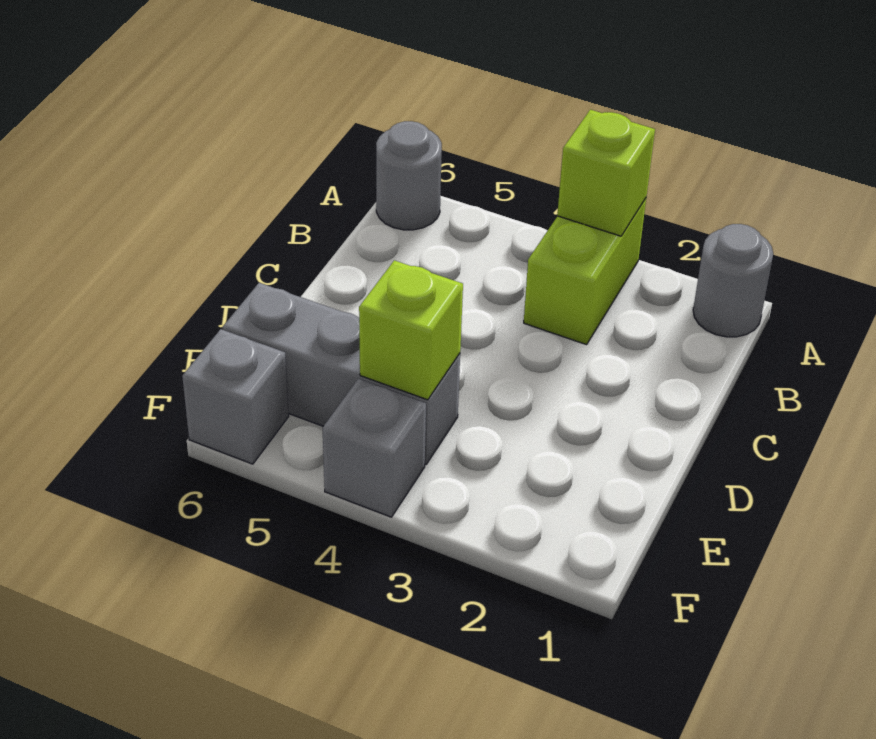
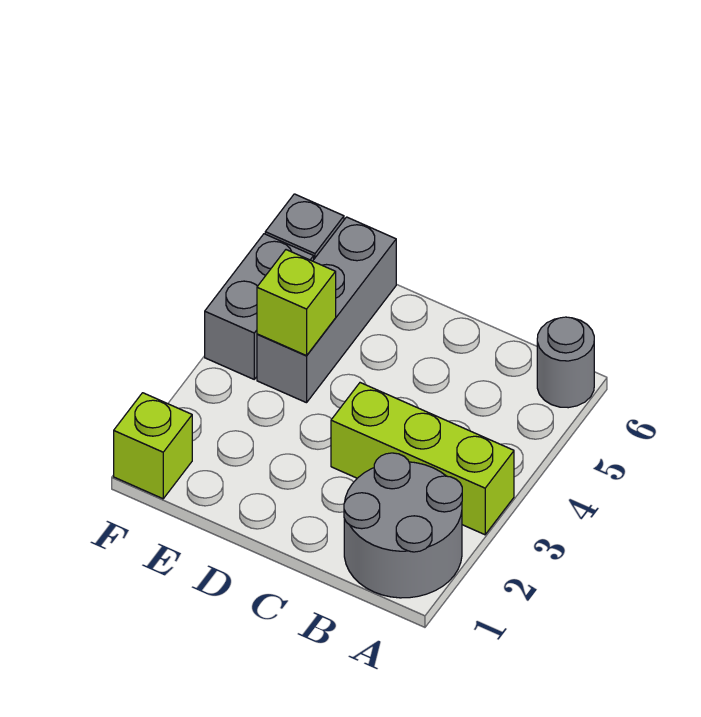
grey 1x1 round brick [693,224,773,337] -> grey 2x2 round brick [344,453,462,598]
lime 1x2 brick [524,198,646,345] -> lime 1x3 brick [331,383,514,535]
lime 1x1 brick [557,110,655,236] -> lime 1x1 brick moved to [114,393,192,499]
grey 1x1 brick [323,379,426,517] -> grey 1x2 brick [205,234,314,379]

